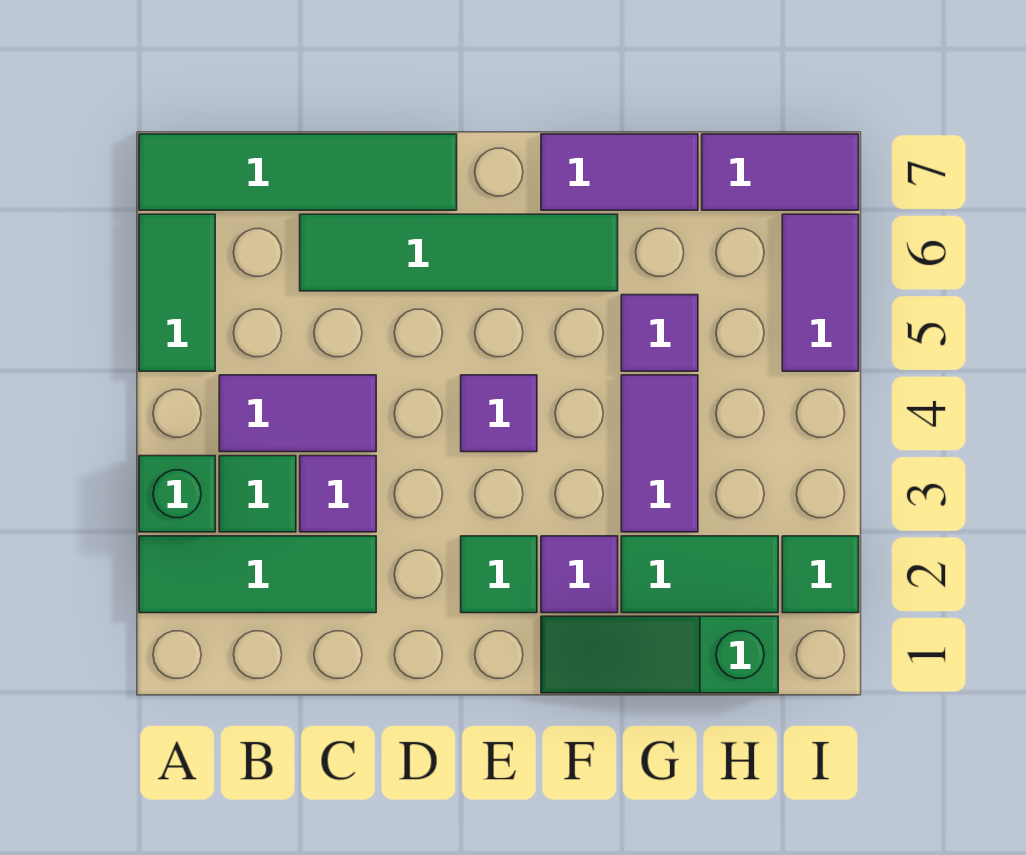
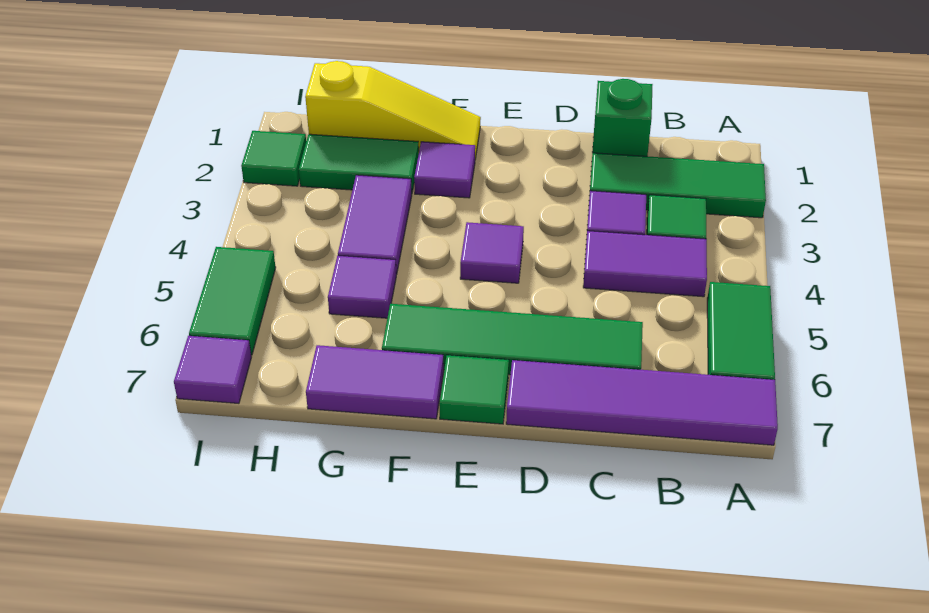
green 1x1 brick [139,456,215,532] -> green 1x1 brick moved to [592,79,653,156]
green 1x4 tile [139,134,457,210] -> purple 1x4 tile [506,360,778,445]
green 1x1 tile [461,536,537,613] -> green 1x1 tile moved to [439,355,509,424]
green 1x3 slope [541,616,778,693] -> yellow 1x3 slope [305,61,481,159]
purple 1x2 tile [702,134,859,210] -> purple 1x1 tile [174,336,251,403]
purple 1x2 tile [782,214,859,371] -> green 1x2 tile [189,247,276,355]

